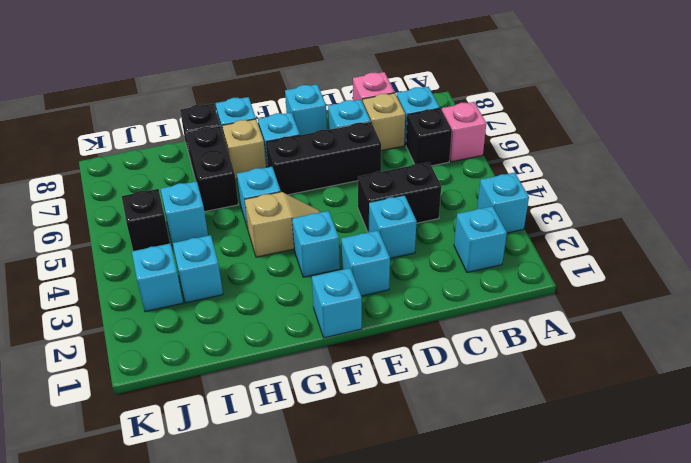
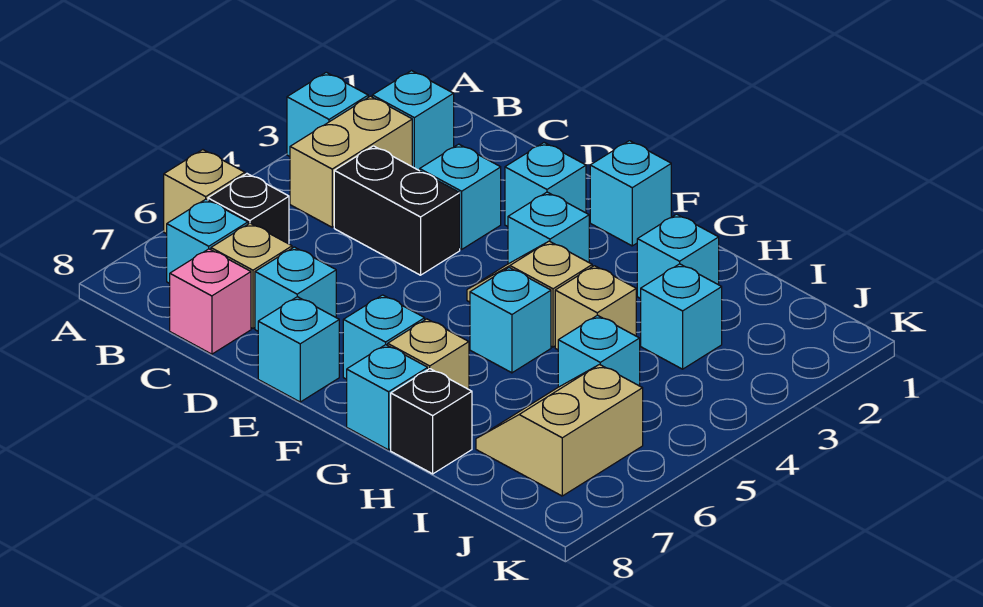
pink 1x1 brick [442,102,486,162] -> tan 1x1 brick [164,150,245,234]
none -> tan 1x2 brick [290,96,412,227]
black 1x3 brick [266,122,381,195] -> none
none -> tan 1x1 brick [555,266,636,350]
black 1x2 brick [186,126,238,212] -> none
none -> tan 2x2 slope [476,365,643,496]
cyan 1x1 brick [132,244,183,312] -> cyan 1x1 brick moved to [637,214,719,299]
black 1x1 brick [122,189,170,251] -> none

